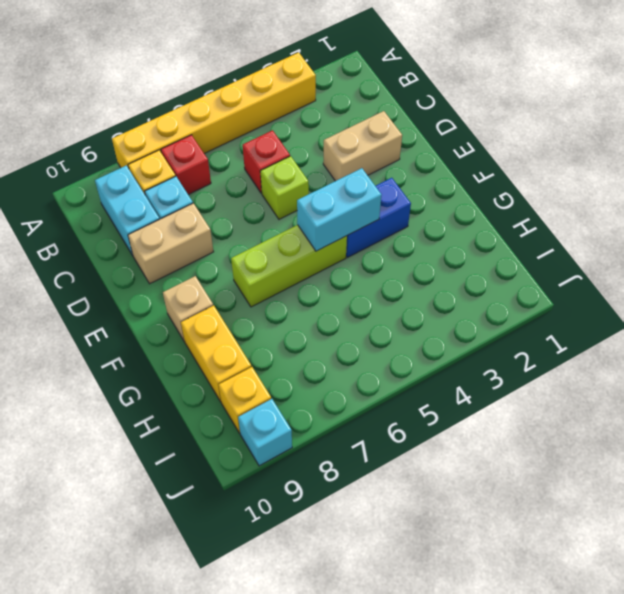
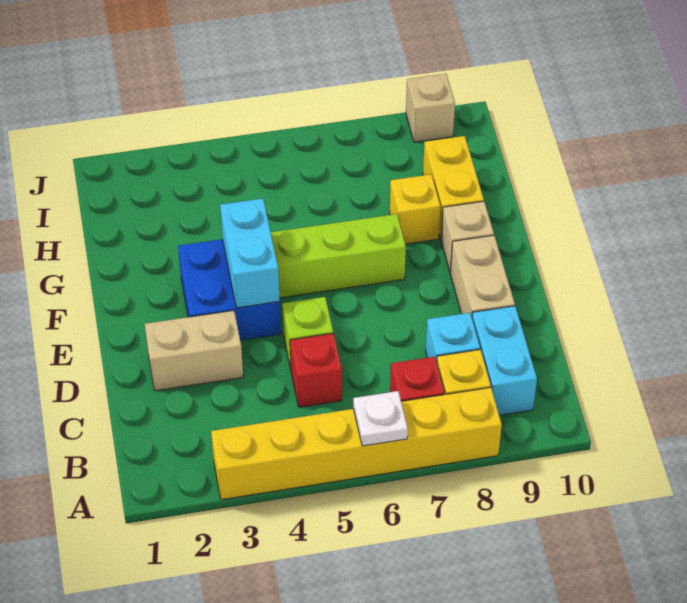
none -> white 1x1 plate [353,391,408,446]
tan 1x2 brick [128,203,214,284] -> tan 1x2 brick turned to [450,235,515,316]
blue 1x2 brick [346,178,411,257] -> blue 2x2 brick [178,239,281,340]
cyan 1x2 brick [297,168,381,251] -> cyan 1x2 brick turned to [220,198,280,308]
yellow 1x1 brick [219,367,271,433] -> yellow 1x1 brick moved to [390,174,440,244]
cyan 1x1 brick [238,399,292,466] -> tan 1x1 brick [406,74,455,142]

